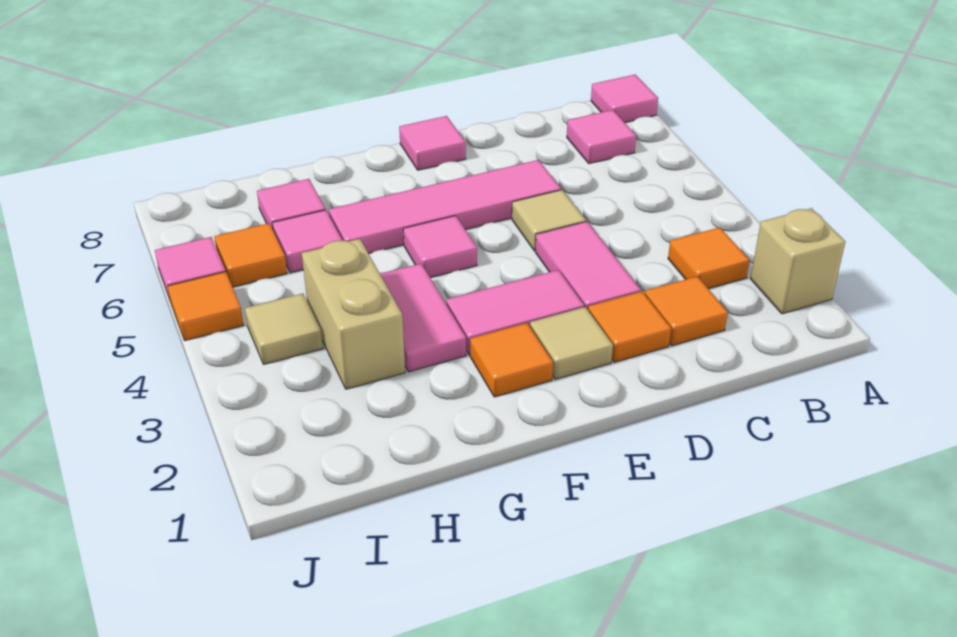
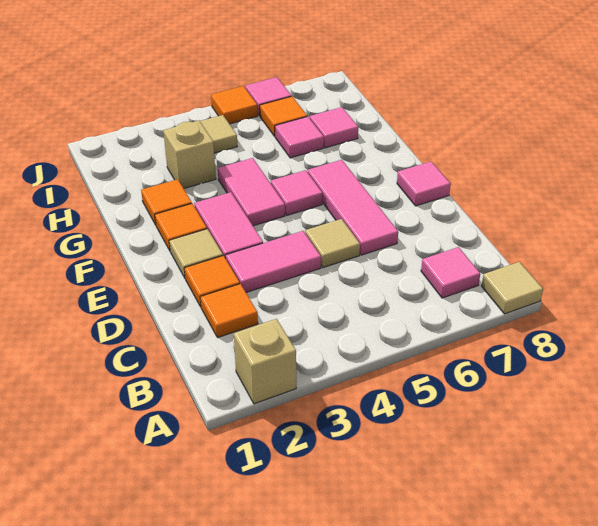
pink 1x1 tile [591,75,658,122] -> tan 1x1 tile [482,262,543,314]
orange 1x1 tile [668,227,750,289] -> orange 1x1 tile moved to [141,179,192,225]
pink 1x4 tile [329,160,561,253] -> pink 1x3 tile [308,160,398,255]
pink 1x2 tile [380,264,466,372] -> pink 1x2 tile turned to [218,158,285,226]
tan 1x2 brick [302,239,405,389] -> tan 1x1 brick [163,121,216,188]

